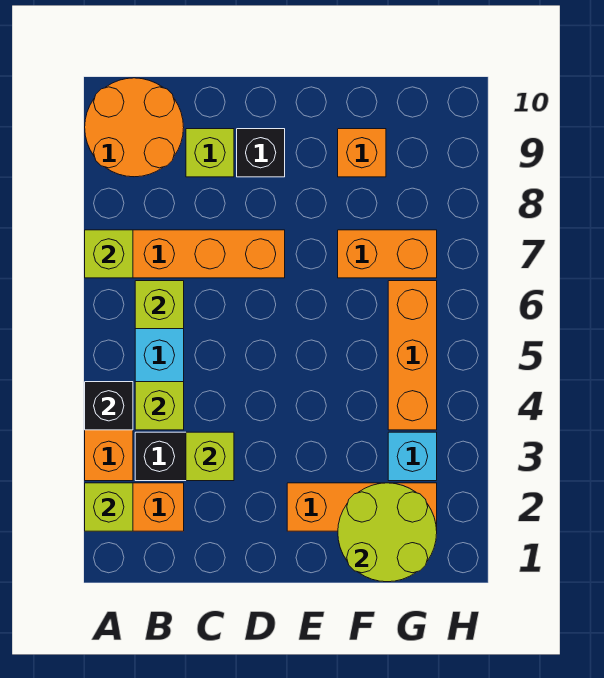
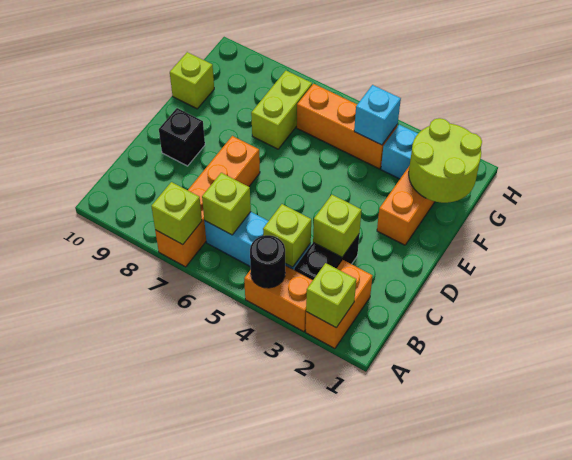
black 1x1 brick [85,382,133,430] -> black 1x1 round brick [250,235,285,288]
orange 2x2 round brick [85,78,184,177] -> none
lime 1x1 brick [186,129,234,177] -> lime 1x1 brick moved to [170,52,214,109]
orange 1x2 brick [338,230,437,278] -> lime 1x2 brick [251,71,312,149]
orange 1x1 brick [338,129,386,177] -> none
none -> cyan 1x1 brick [354,85,401,145]

